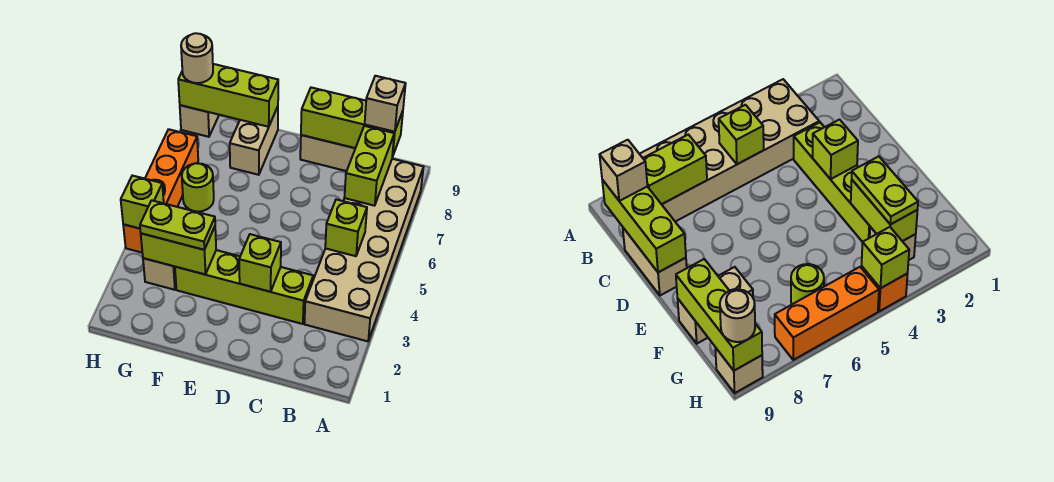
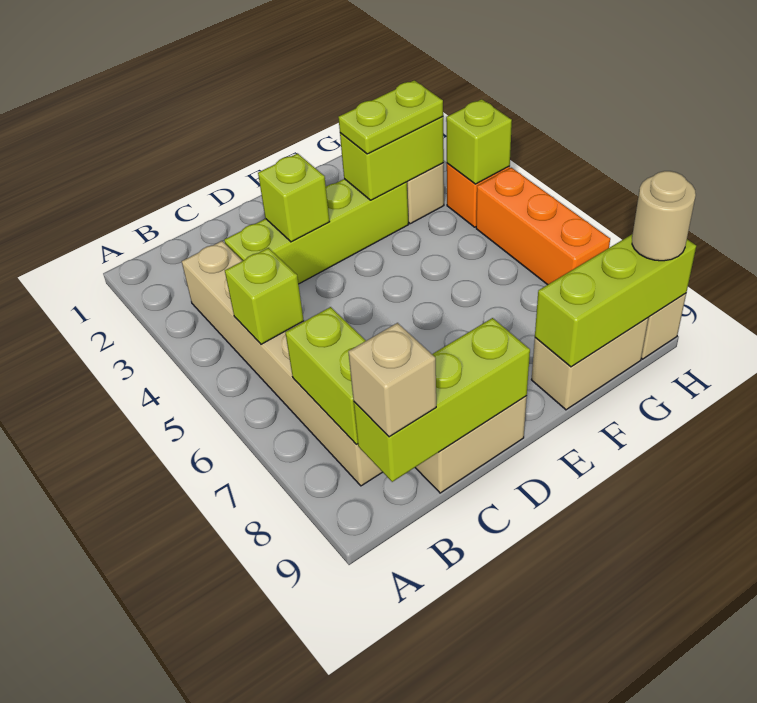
tan 2x6 brick [305,159,423,341] -> tan 1x6 brick [182,241,382,486]
tan 1x2 brick [230,107,278,175] -> tan 1x2 brick turned to [531,318,648,410]
lime 1x1 round brick [182,163,214,212] -> none

